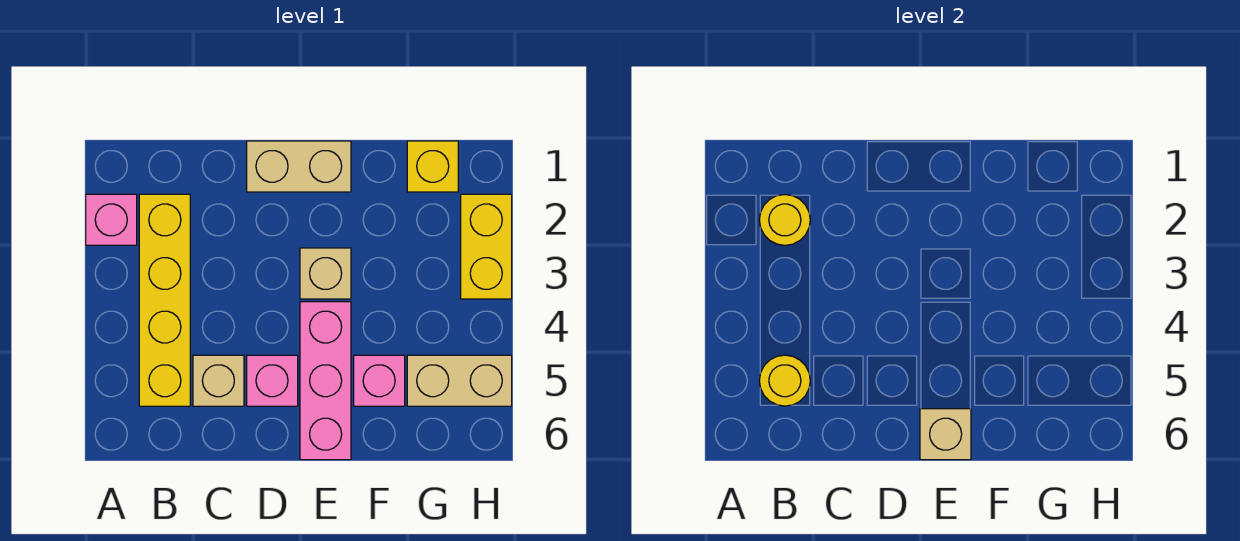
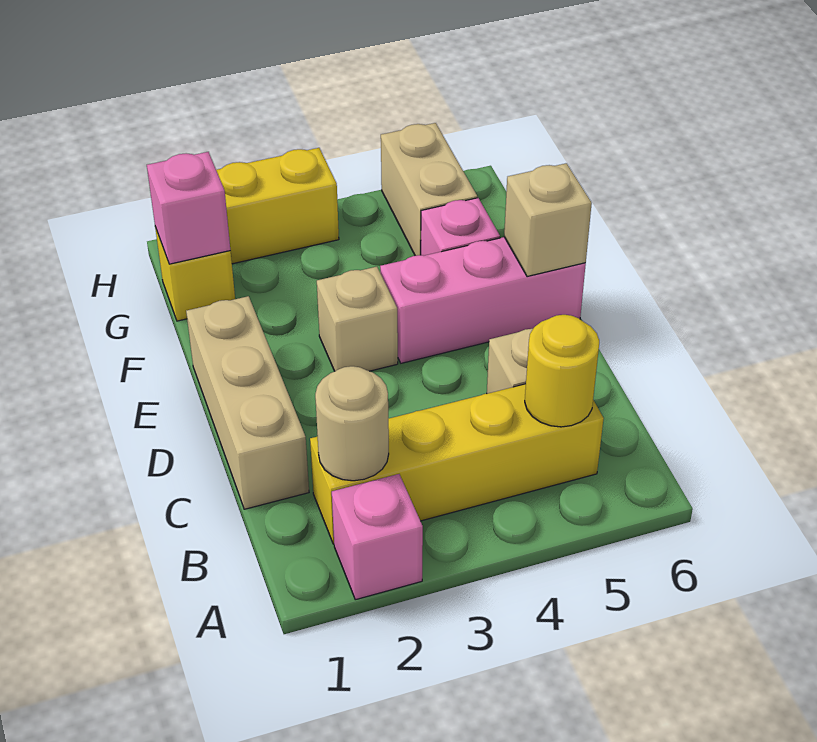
yellow 1x1 round brick [759,195,810,245] -> tan 1x1 round brick [315,366,389,481]
tan 1x2 brick [247,141,351,192] -> tan 1x3 brick [186,296,309,509]
pink 1x1 brick [247,355,298,406] -> pink 1x1 brick moved to [147,152,230,264]

